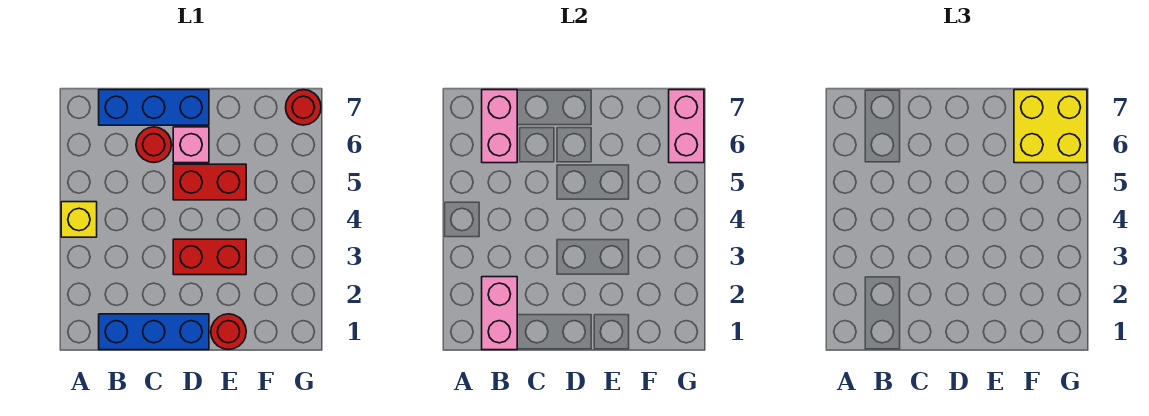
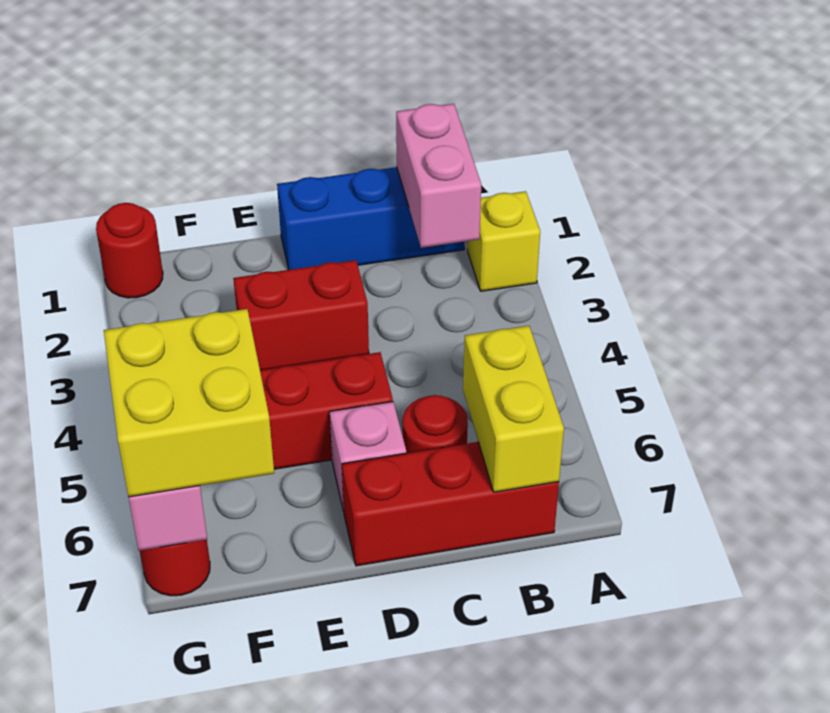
yellow 1x1 brick [61,202,97,237] -> yellow 1x1 brick moved to [468,191,540,291]
pink 1x2 brick [482,90,517,163] -> yellow 1x2 brick [463,326,564,492]
blue 1x3 brick [99,90,209,125] -> red 1x3 brick [342,442,559,566]
red 1x1 round brick [211,314,246,350] -> red 1x1 round brick moved to [96,203,163,298]

